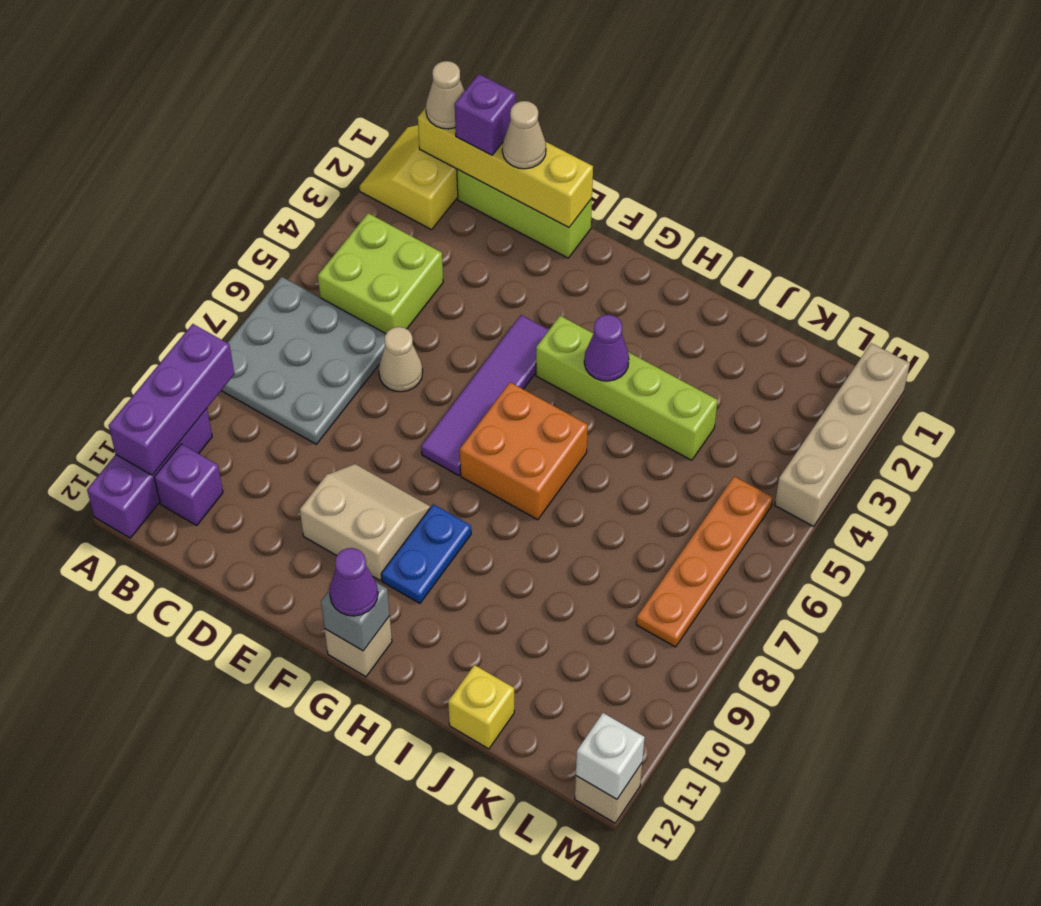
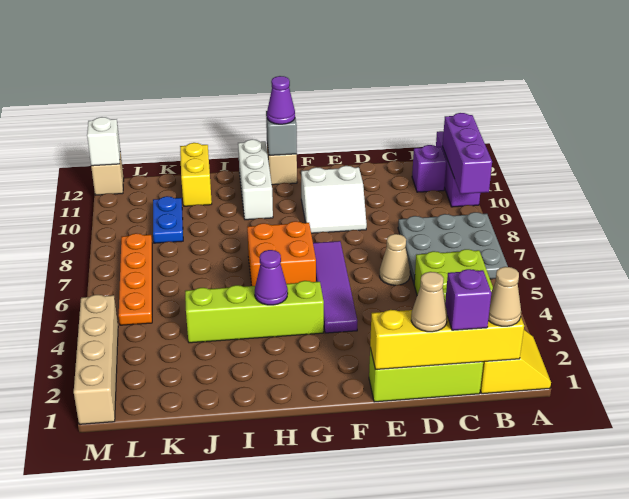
tan 2x2 slope [300,464,431,580] -> white 2x2 slope [301,166,367,233]
blue 1x2 plate [381,504,471,603] -> blue 1x2 plate moved to [153,196,183,243]
none -> white 1x3 brick [238,139,273,220]
yellow 1x1 brick [448,665,514,749] -> yellow 1x2 brick [180,143,212,206]

